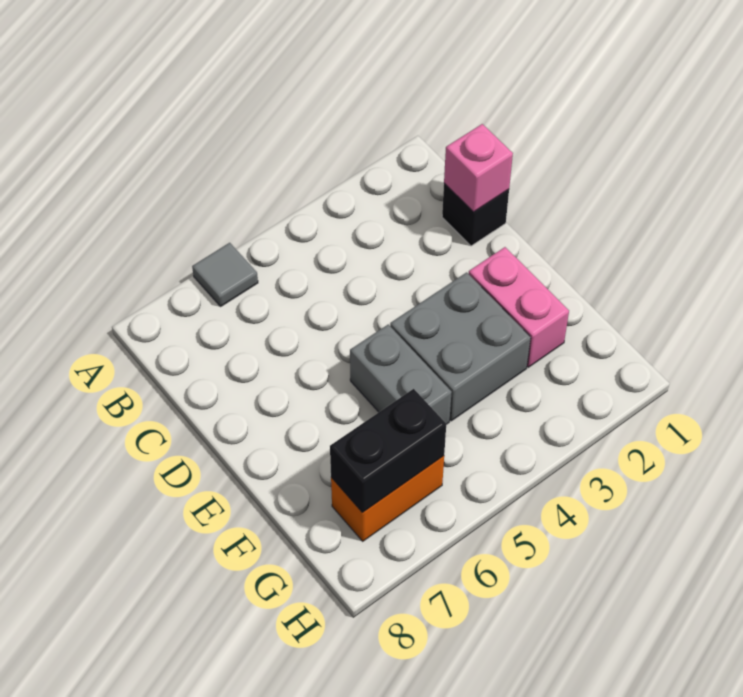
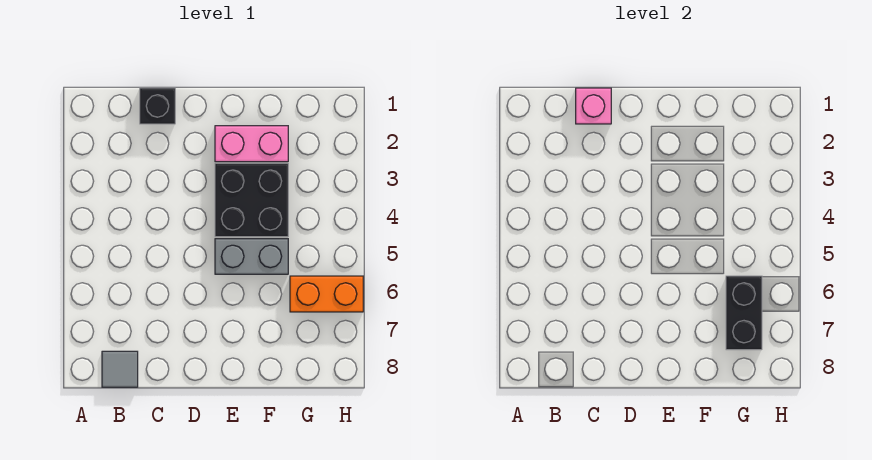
grey 1x1 tile [192,243,258,306] -> grey 1x1 tile moved to [102,351,138,387]
grey 2x2 brick [390,272,531,421] -> black 2x2 brick [215,163,288,237]
orange 1x2 brick [331,456,444,541] -> orange 1x2 brick turned to [290,276,363,312]

